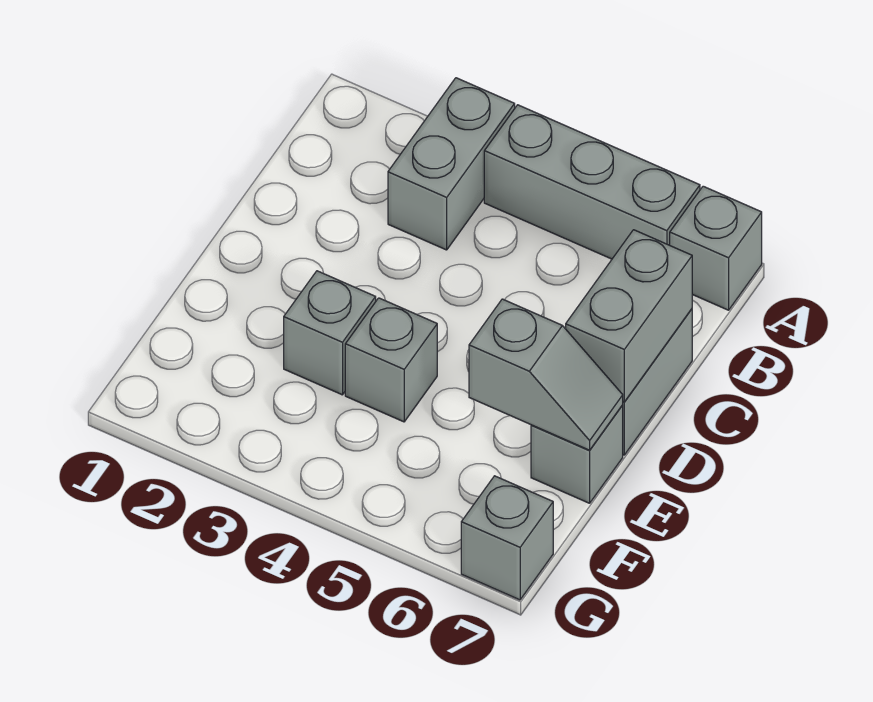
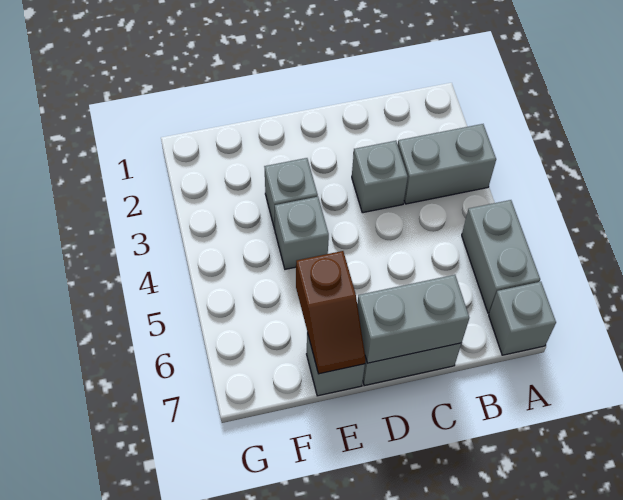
grey 1x3 brick [484,105,700,259] -> grey 1x2 brick [462,200,540,313]
grey 1x2 slope [469,299,623,450] -> brown 1x2 slope [296,251,366,374]
grey 1x1 brick [461,476,553,600] -> grey 1x1 brick moved to [352,141,408,213]

